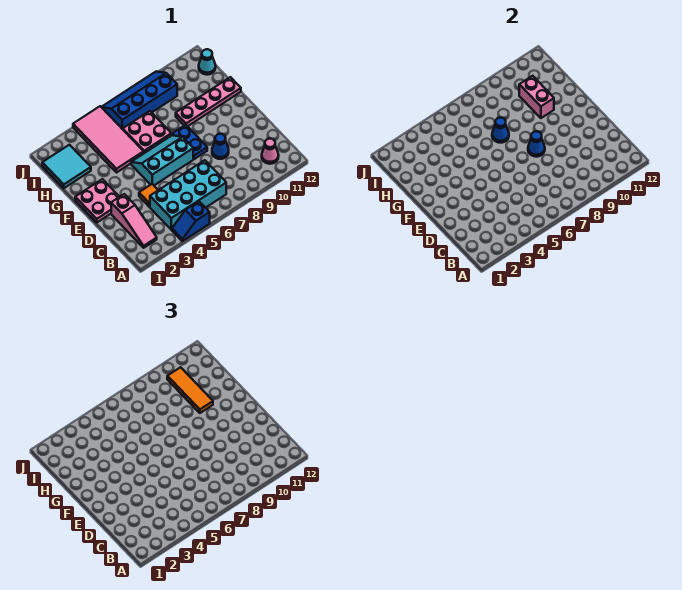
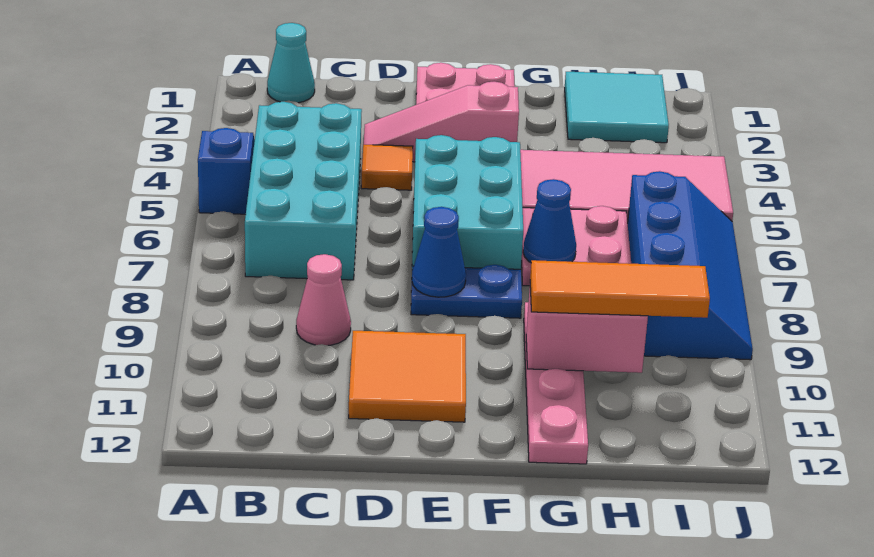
pink 1x3 slope [111,194,157,248] -> pink 1x3 slope moved to [364,82,519,162]
pink 1x1 cone [262,139,279,164] -> pink 1x1 cone moved to [296,254,351,345]
blue 1x1 cone [212,134,229,159] -> none
none -> orange 2x2 tile [349,331,466,422]
cyan 2x3 slope [131,135,193,185] -> cyan 2x3 brick [412,135,523,269]
cyan 1x1 cone [199,49,216,75] -> cyan 1x1 cone moved to [267,23,315,103]

